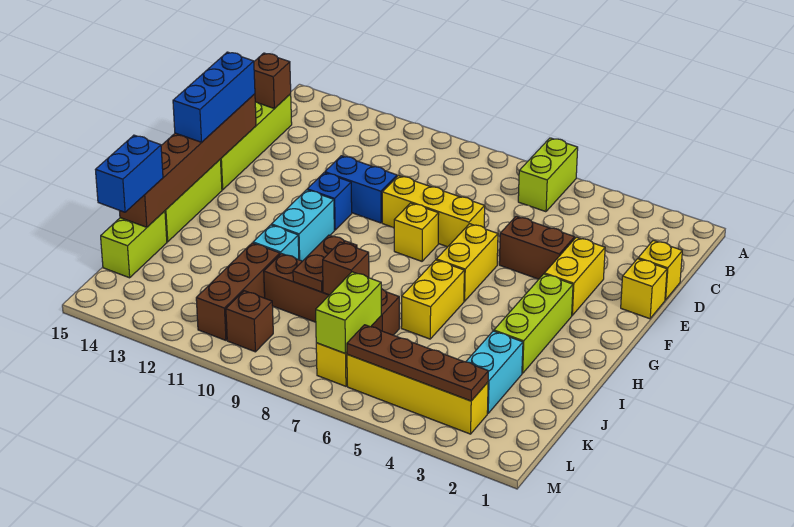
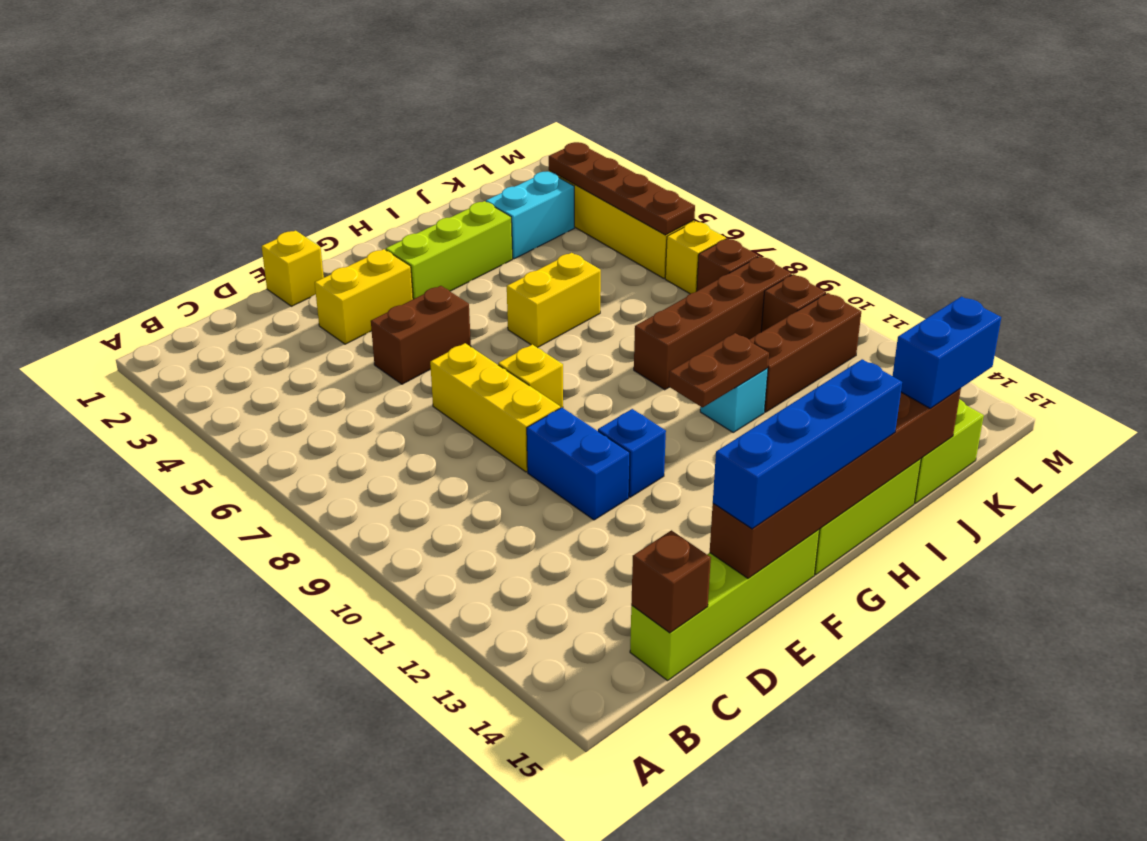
lime 1x2 brick [518,138,578,212] -> none
yellow 1x1 brick [638,240,682,300] -> none
brown 1x2 brick [499,216,575,279] -> brown 1x2 brick turned to [371,286,471,384]
blue 1x3 brick [173,52,255,142] -> blue 1x4 brick [713,359,902,529]
yellow 1x2 brick [436,224,498,301] -> none
cyan 1x2 brick [271,190,334,261] -> none
brown 1x2 plate [293,235,357,292] -> brown 1x2 plate moved to [669,333,769,407]
brown 1x4 brick [264,254,399,335] -> brown 1x4 brick turned to [634,256,792,390]
brown 1x1 brick [323,242,369,295] -> brown 1x1 brick moved to [697,238,758,291]
lime 1x2 brick [316,272,381,353] -> none

